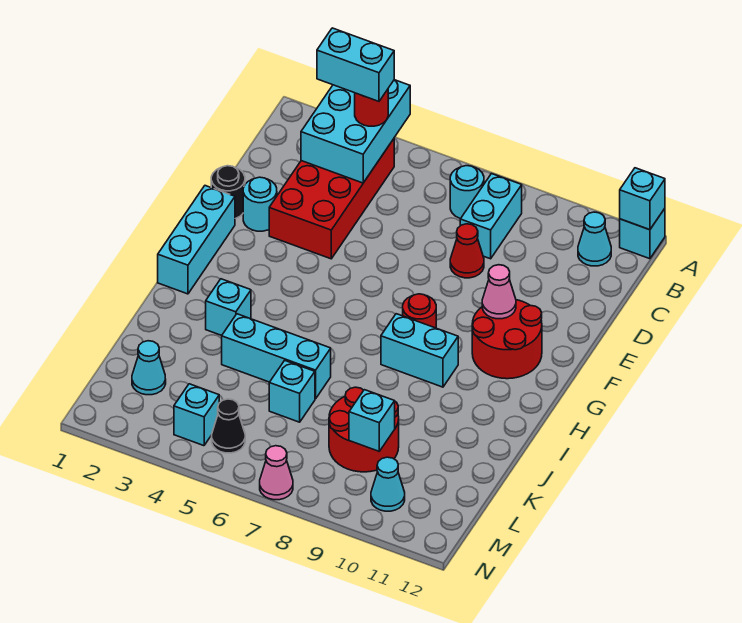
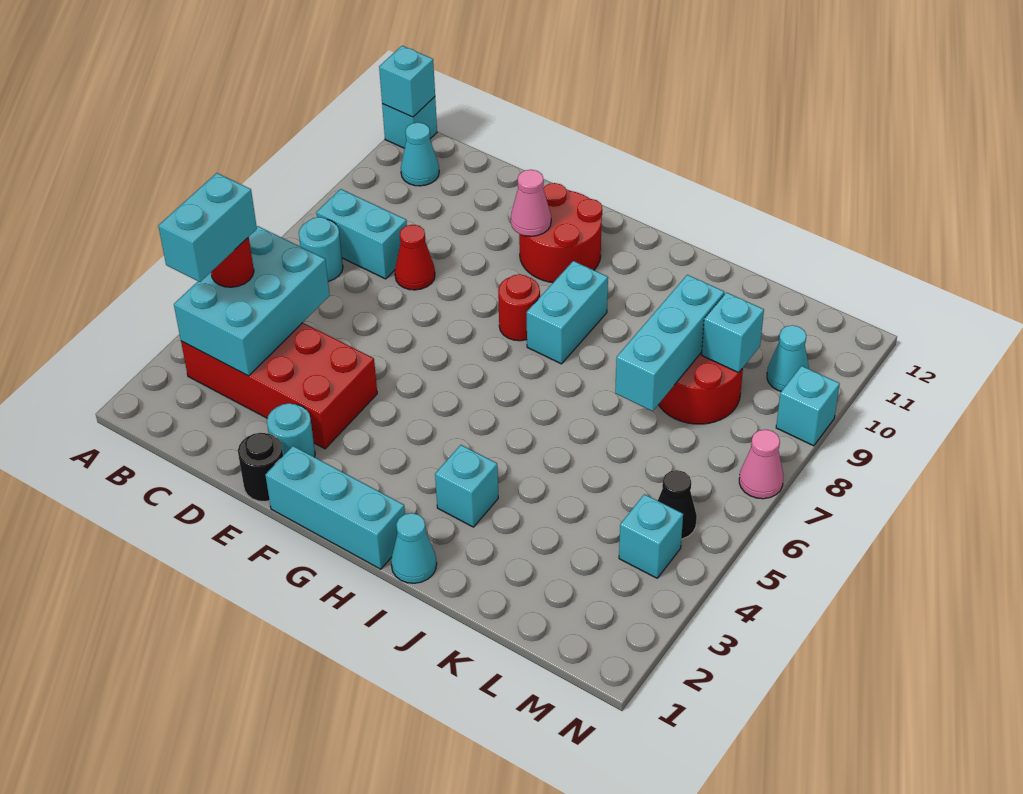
cyan 2x3 brick [301,80,410,183] -> cyan 2x3 brick turned to [174,226,330,376]
cyan 1x3 brick [222,314,331,399] -> cyan 1x3 brick moved to [615,275,724,411]
cyan 1x1 brick [269,360,315,422] -> cyan 1x1 brick moved to [776,366,840,446]
cyan 1x1 cone [132,341,166,395] -> cyan 1x1 cone moved to [391,513,437,583]

